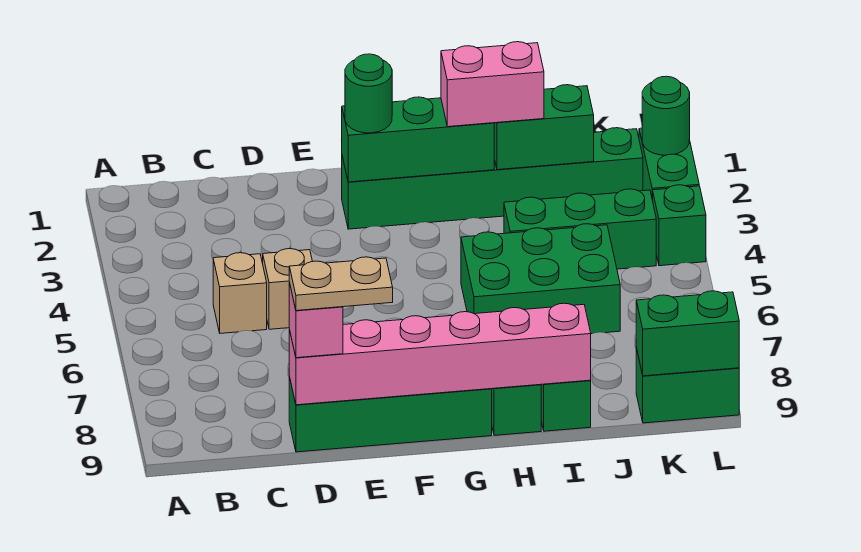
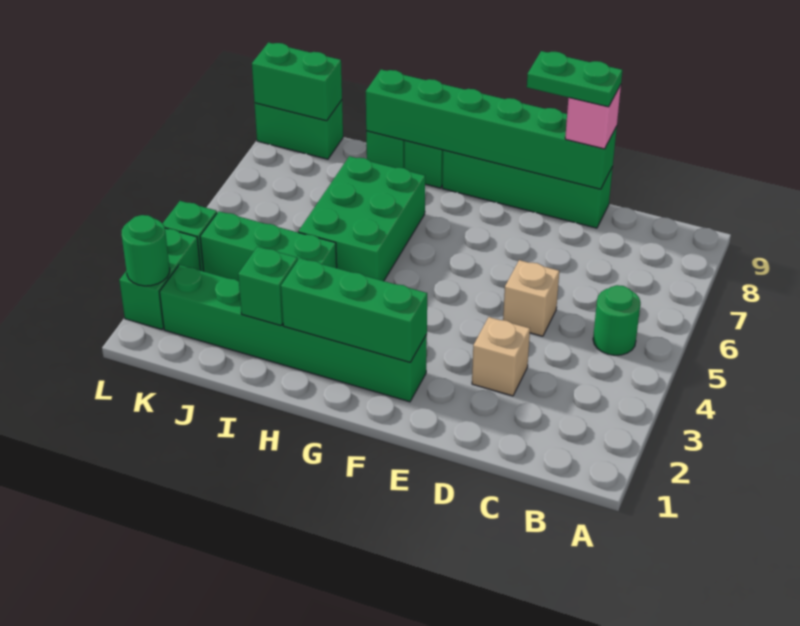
tan 1x1 brick [213,253,267,333] -> tan 1x1 brick moved to [472,317,530,396]
pink 1x6 brick [289,303,591,405] -> green 1x6 brick [366,69,617,189]
tan 1x2 plate [289,257,393,311] -> green 1x2 plate [527,51,622,107]
green 1x1 round brick [345,54,392,133] -> green 1x1 round brick moved to [593,285,641,355]
pink 1x2 brick [441,42,544,127] -> none
green 2x3 brick [461,224,620,334] -> green 2x3 brick turned to [298,156,425,281]
green 1x2 brick [494,85,594,170] -> green 1x1 brick [238,247,298,326]

